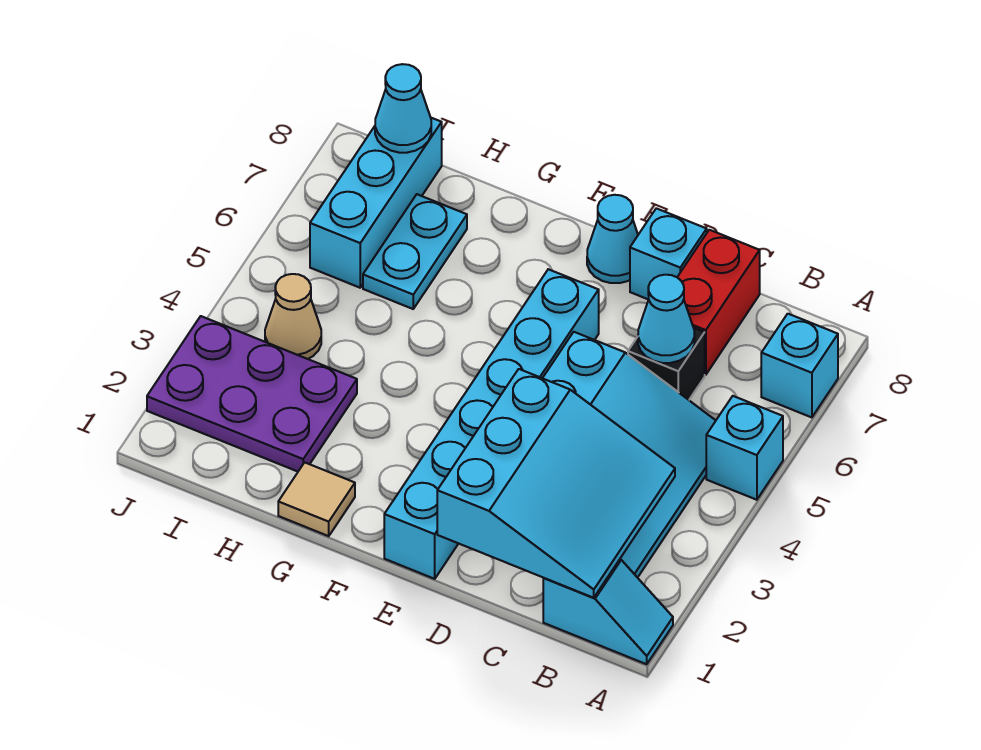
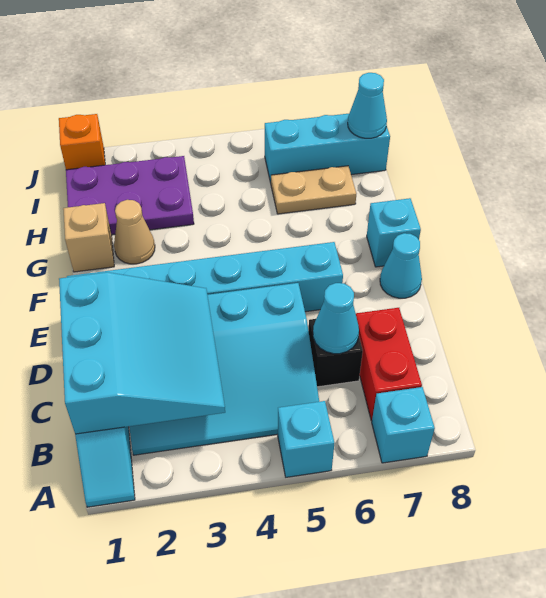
cyan 3x3 slope [437,369,675,598] -> cyan 3x3 slope turned to [59,272,225,434]
red 1x2 brick [677,230,760,375] -> red 1x2 brick turned to [356,308,422,421]
cyan 1x1 brick [630,208,707,300] -> cyan 1x1 brick moved to [367,198,421,267]
tan 1x1 tile [278,462,355,536] -> tan 1x1 brick [63,203,114,272]
purple 2x3 plate [147,316,357,472] -> purple 2x3 plate turned to [66,156,194,235]
cyan 1x2 plate [363,194,467,309] -> tan 1x2 plate [271,166,356,214]
tan 1x1 cone [265,274,321,359] -> tan 1x1 cone moved to [114,200,155,264]
none -> orange 1x1 brick [59,114,105,170]

